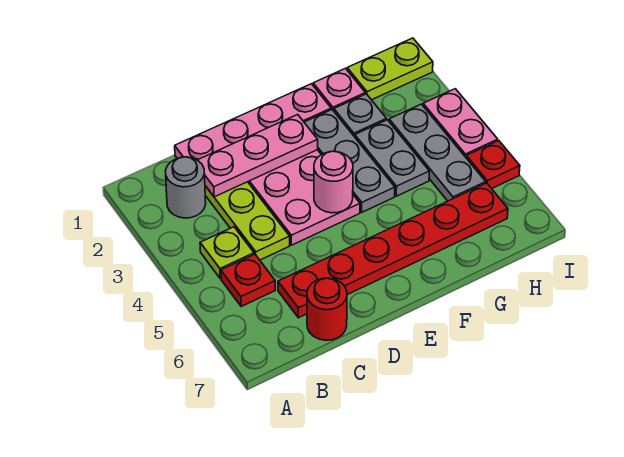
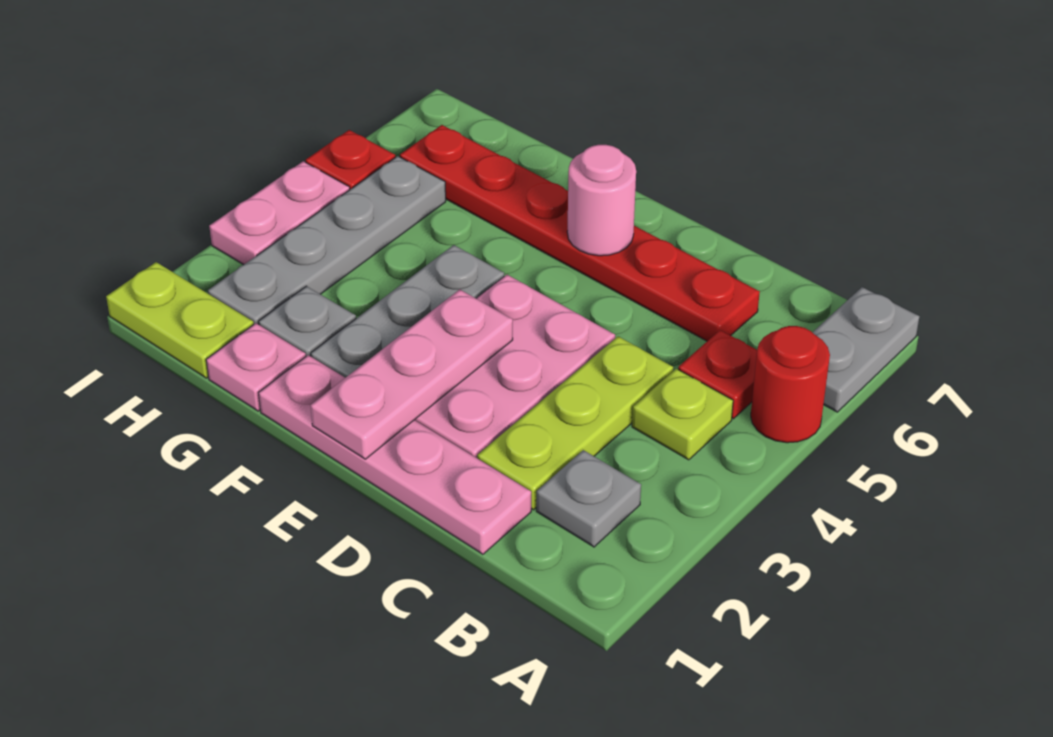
grey 1x1 round brick [166,157,206,218] -> grey 1x1 plate [536,450,641,547]
pink 1x3 plate [198,115,318,197] -> pink 1x3 plate turned to [310,289,513,459]
red 1x1 round brick [307,278,347,340] -> red 1x1 round brick moved to [751,326,830,443]
pink 1x1 round brick [314,151,353,213] -> pink 1x1 round brick moved to [567,145,636,256]
grey 1x2 plate [355,120,429,196] -> grey 1x2 plate moved to [812,287,919,412]
grey 1x3 plate [389,104,486,201] -> grey 1x4 plate [208,156,446,324]

